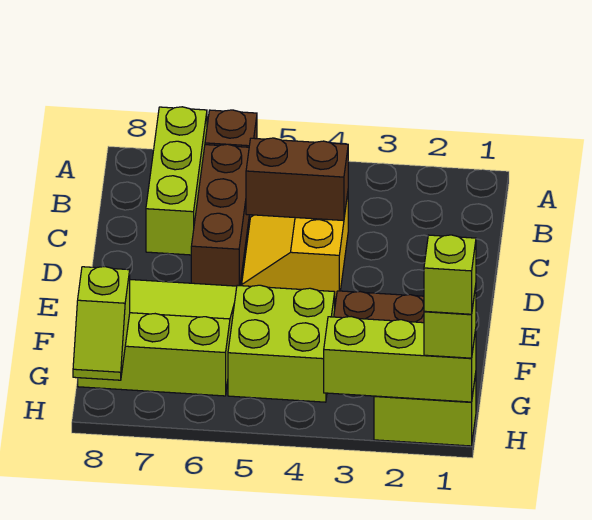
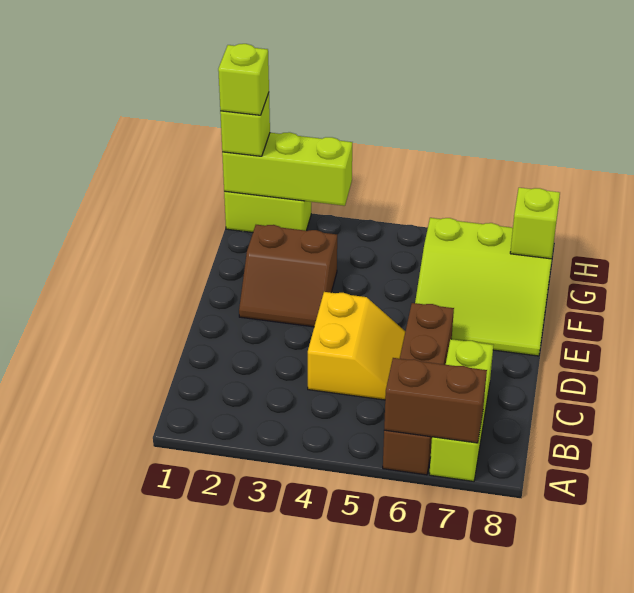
brown 1x2 brick [246,138,348,221] -> brown 1x2 brick moved to [384,358,487,443]
lime 2x2 brick [228,285,335,402] -> none

